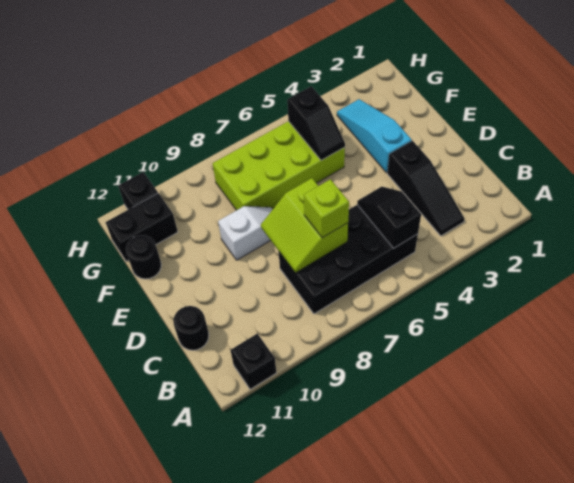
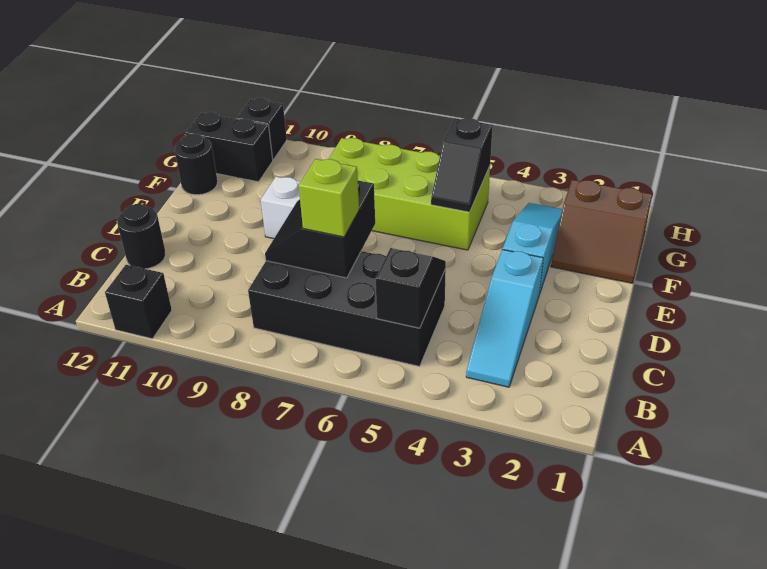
black 1x3 slope [387,141,465,236] -> cyan 1x3 slope [466,249,543,387]
lime 2x2 slope [261,178,348,273] -> black 2x2 slope [265,181,375,278]
none -> brown 2x2 slope [551,180,652,283]

